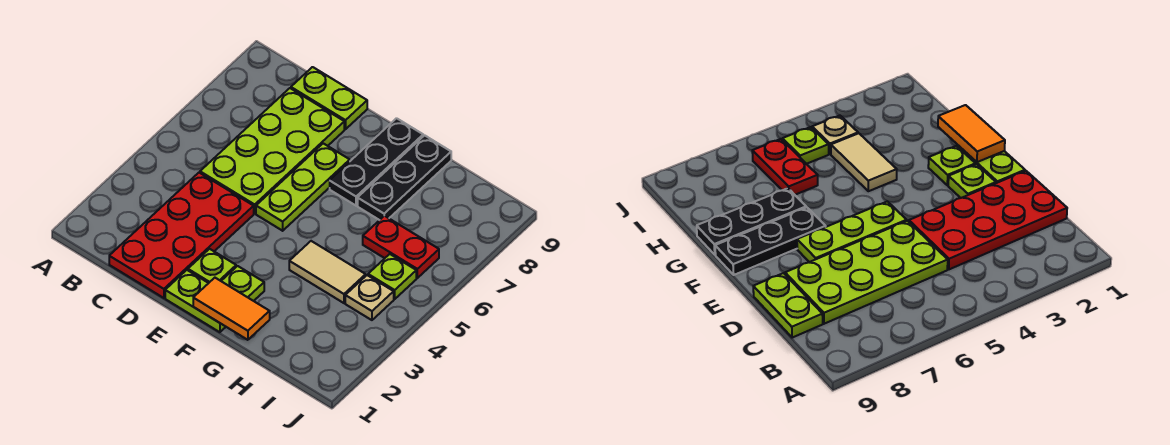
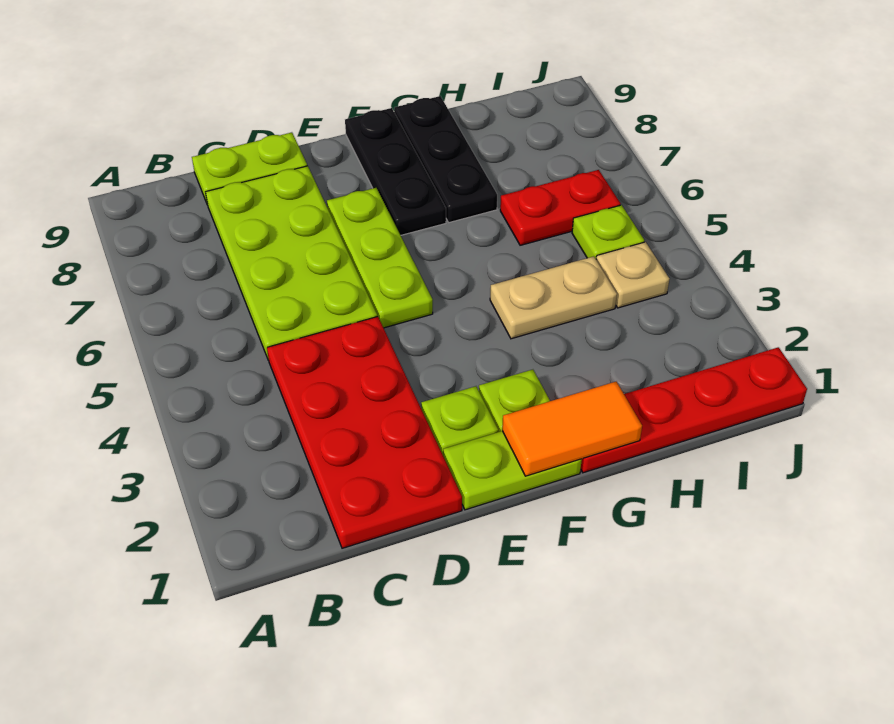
none -> red 1x4 plate [581,347,807,473]
tan 1x2 tile [289,241,366,303] -> tan 1x2 plate [490,256,617,339]

